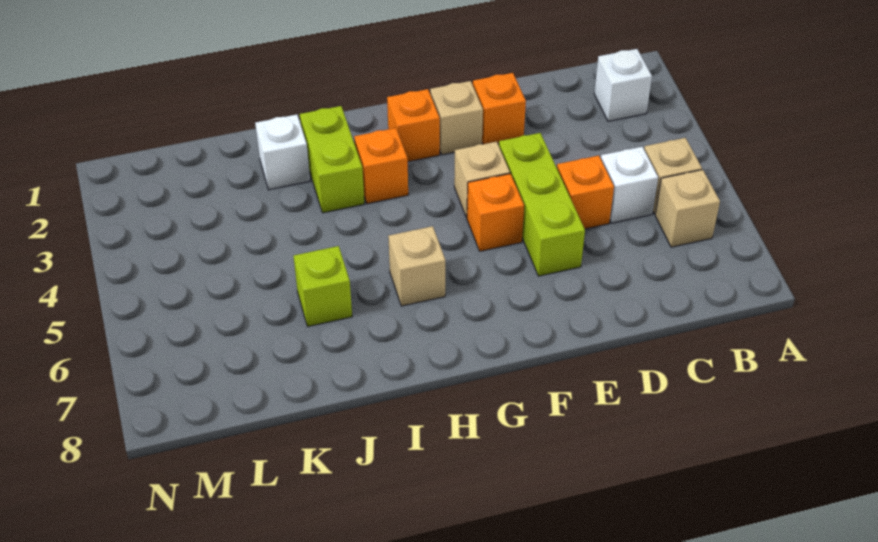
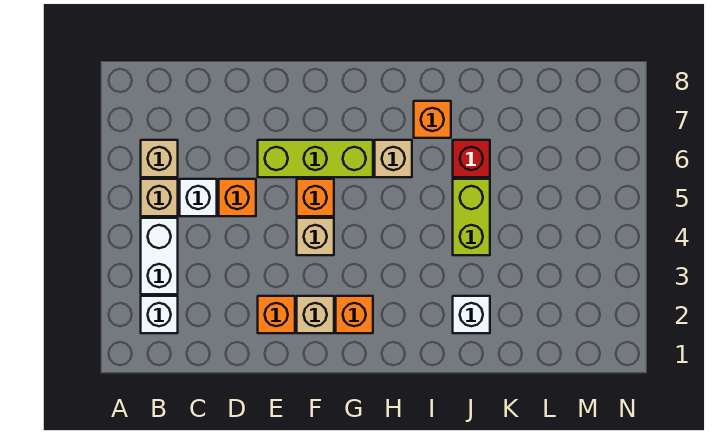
none -> white 1x2 brick [141,218,178,294]
lime 1x3 brick [499,133,585,276] -> lime 1x3 brick turned to [258,140,373,177]
orange 1x1 brick [354,128,408,204] -> orange 1x1 brick moved to [414,101,451,138]
lime 1x2 brick [300,106,364,213] -> lime 1x2 brick moved to [453,179,490,255]
lime 1x1 brick [293,246,352,327] -> red 1x1 brick [453,140,490,177]

